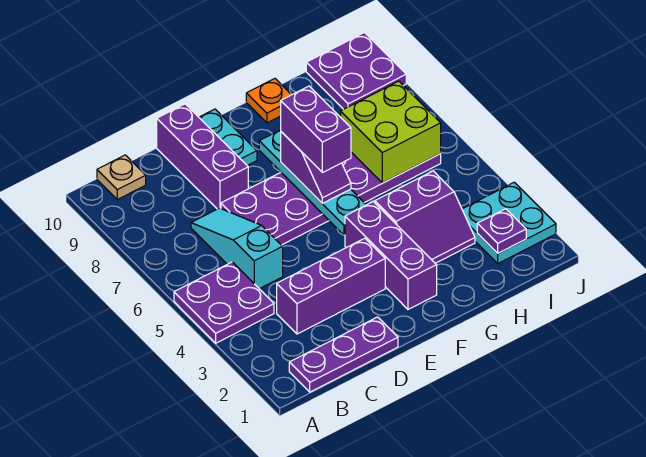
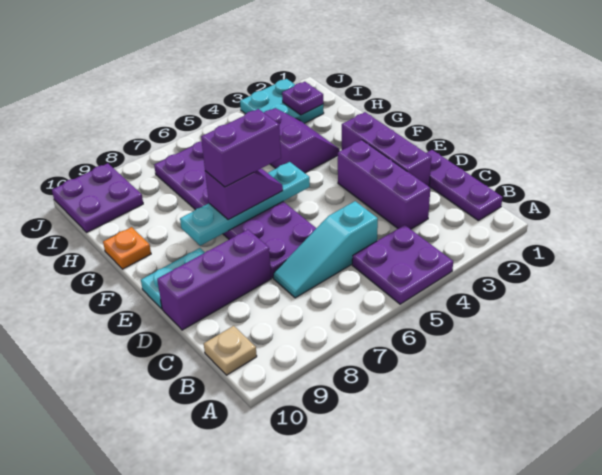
purple 1x3 brick [345,202,437,309] -> purple 1x3 brick turned to [342,112,431,186]
lime 2x2 brick [341,81,441,183] -> none

